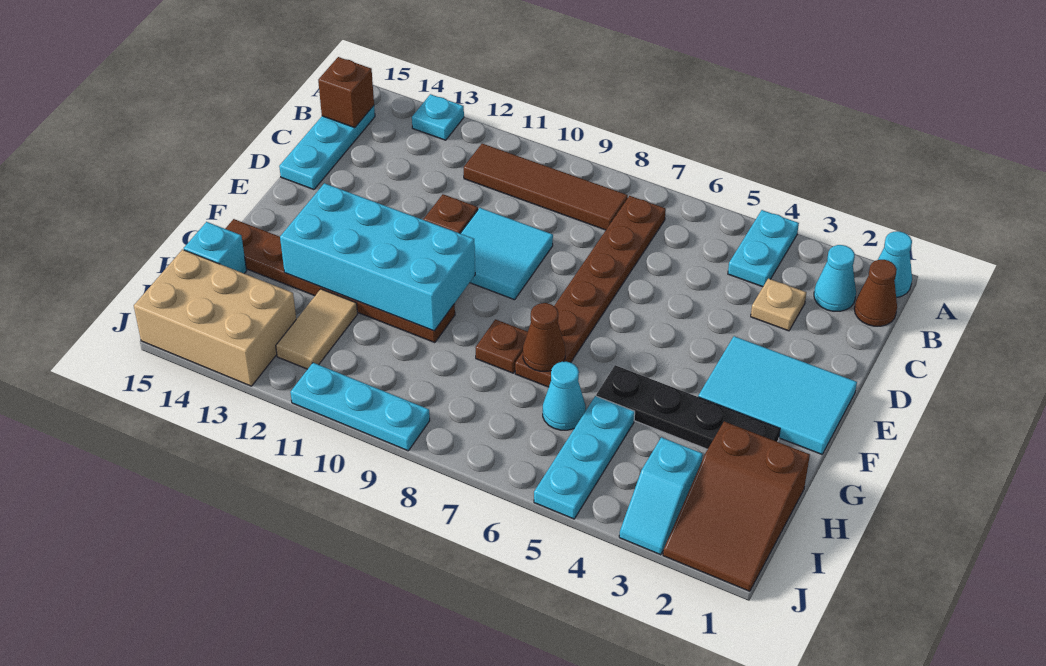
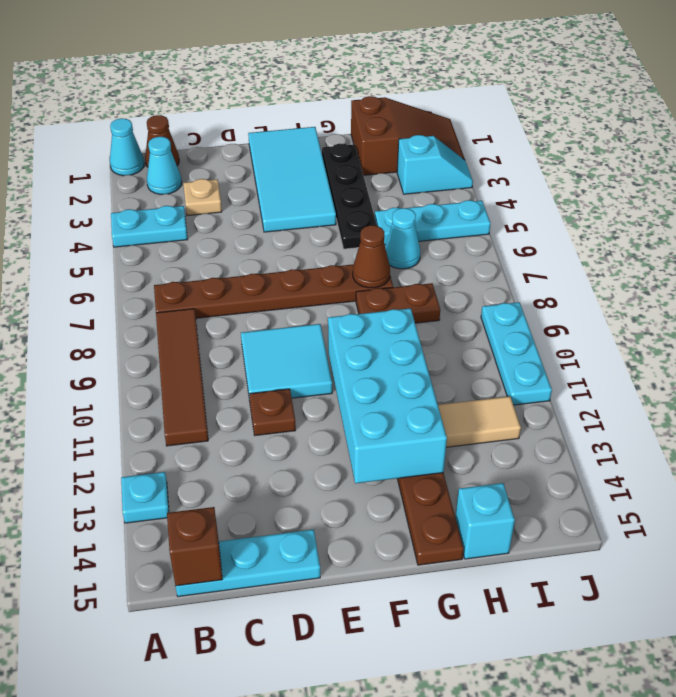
cyan 2x3 tile [698,336,857,454] -> cyan 2x4 tile [248,127,336,232]
brown 1x1 plate [476,319,528,373] -> brown 1x2 plate [356,283,440,323]
tan 2x3 brick [134,250,296,386] -> none

